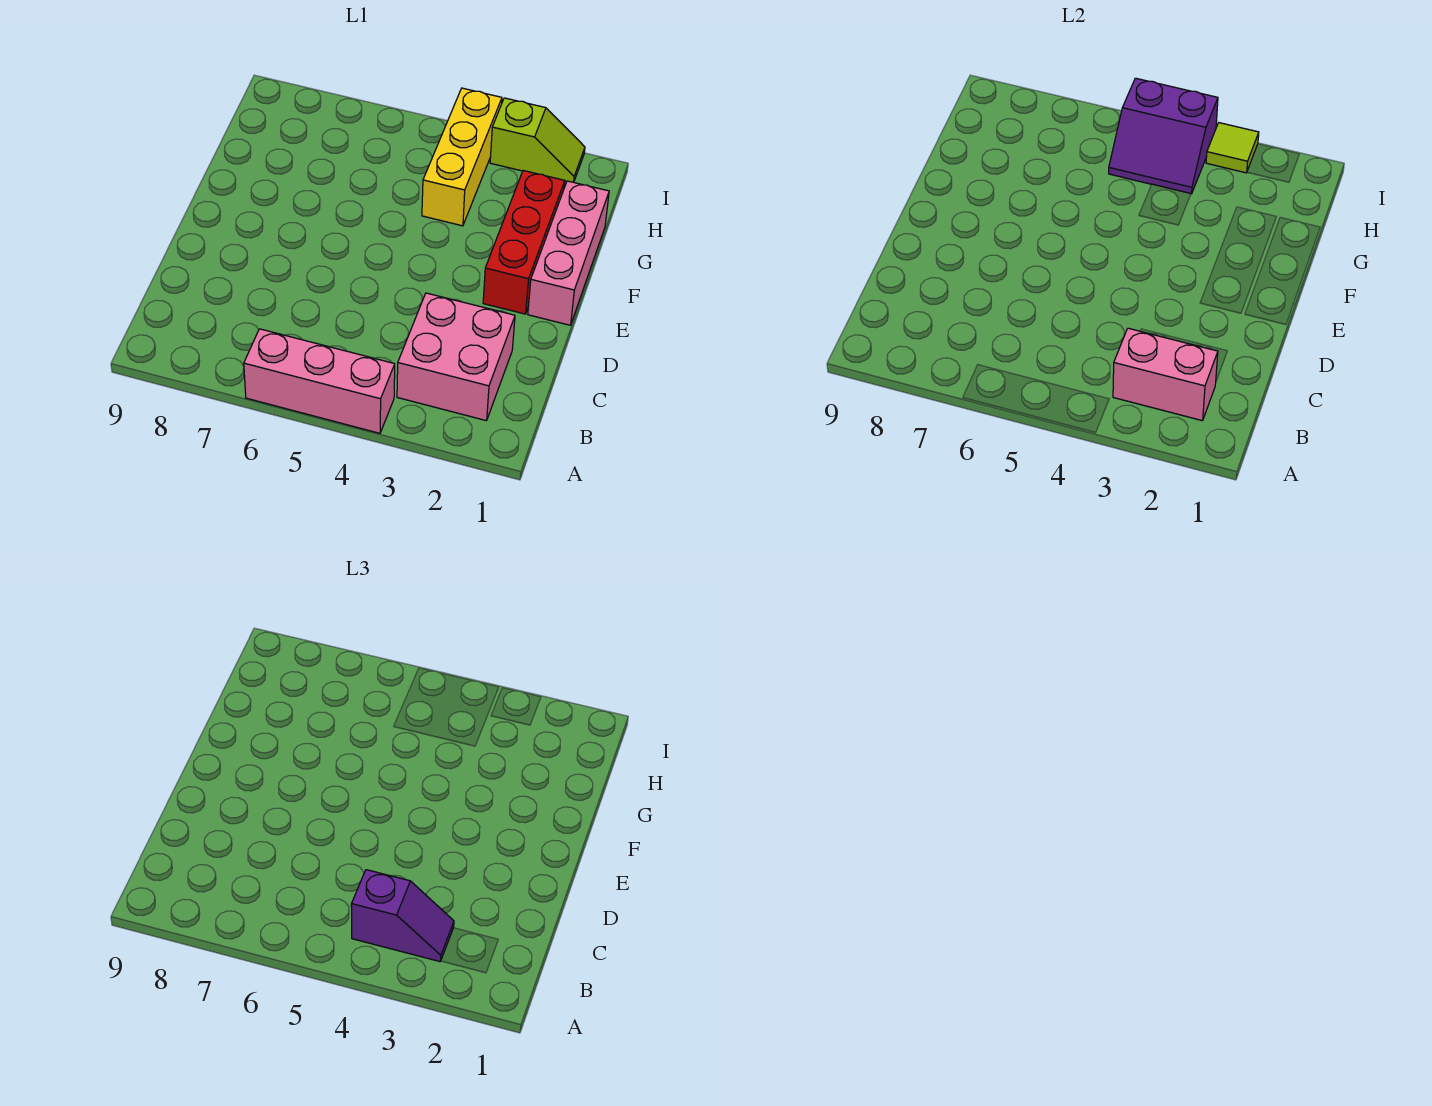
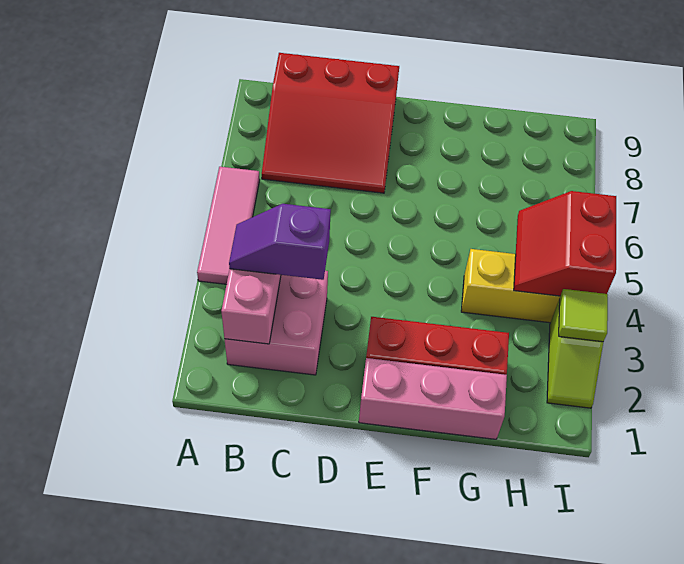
pink 1x3 brick [244,329,395,433] -> pink 1x3 tile [197,167,260,284]
purple 1x2 slope [351,870,454,962] -> purple 1x2 slope turned to [229,204,331,280]
none -> red 3x3 slope [262,53,399,193]
purple 2x2 slope [1109,78,1218,194] -> red 2x2 slope [514,191,616,296]

